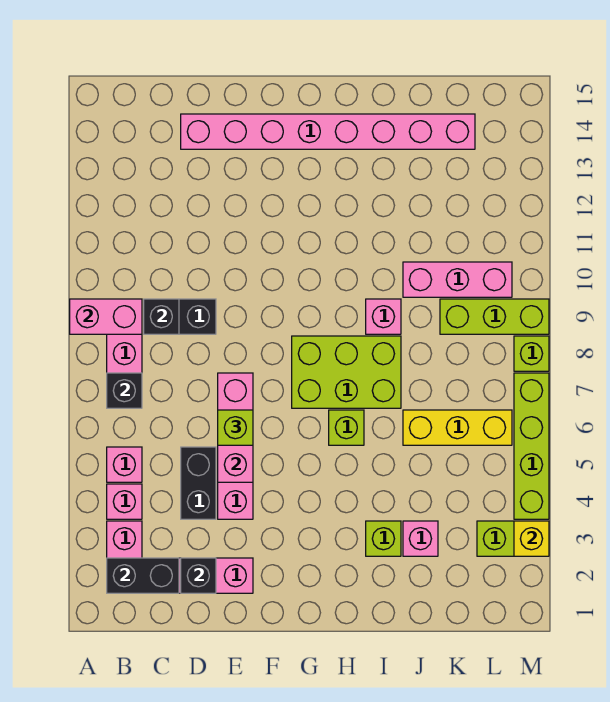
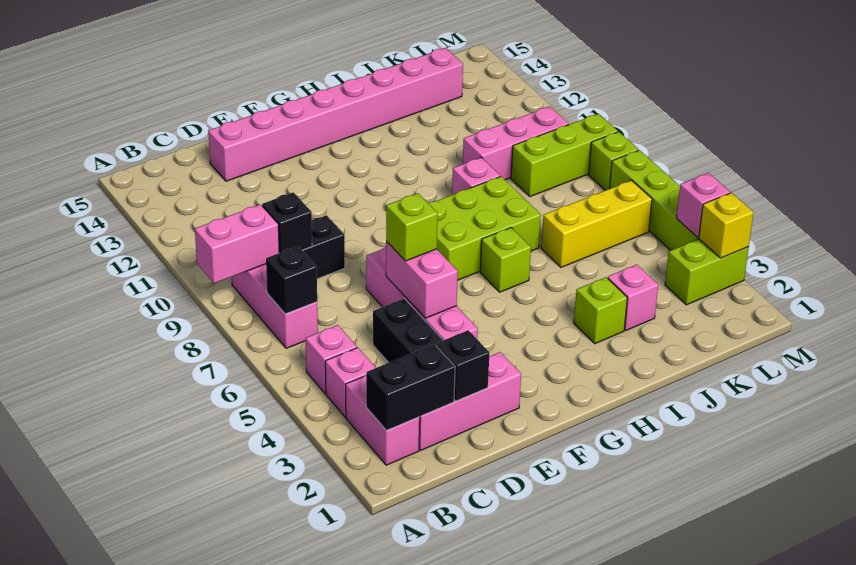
none -> pink 1x1 brick [676,173,730,238]

